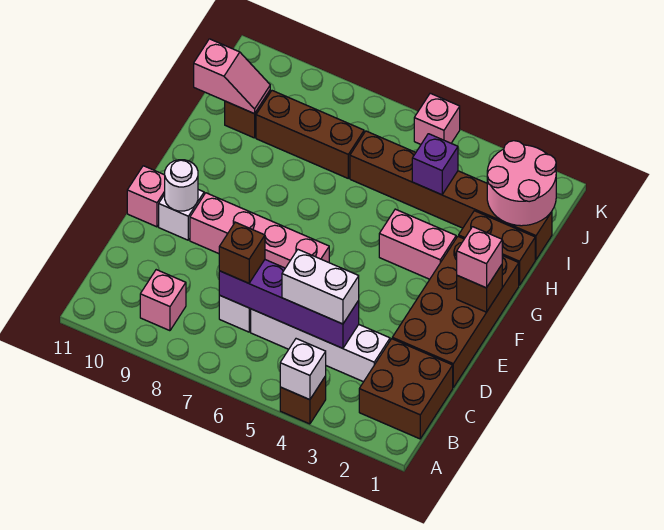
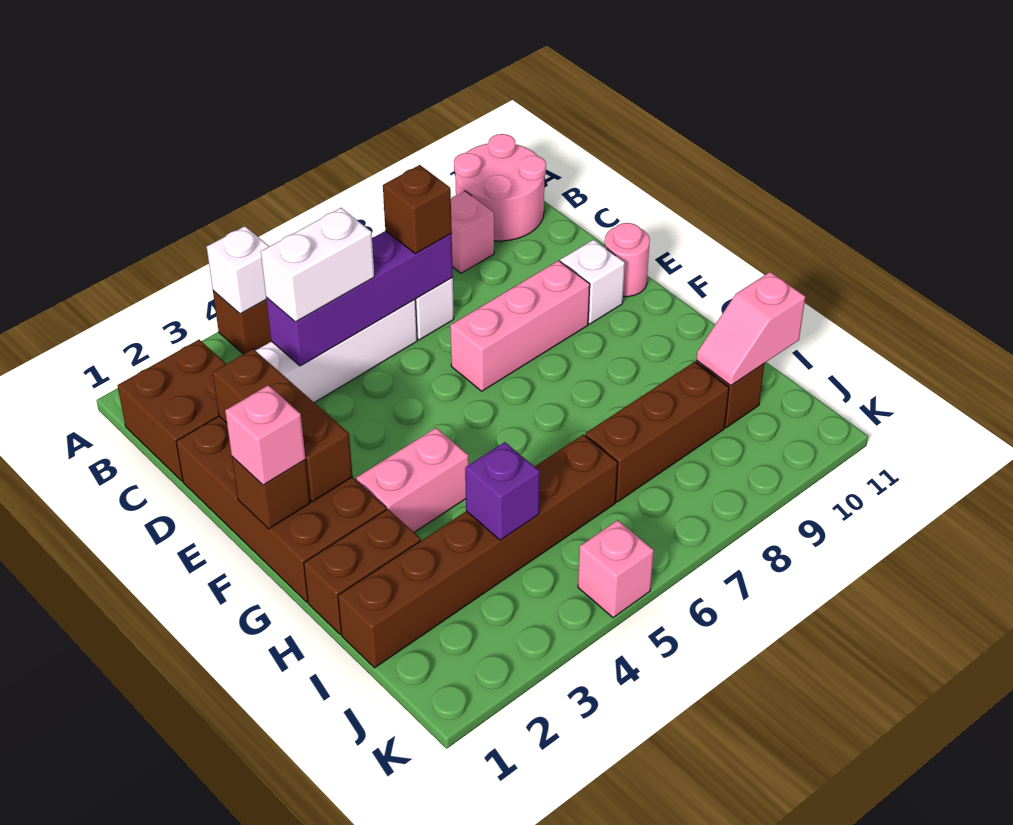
none -> brown 1x3 brick [212,349,353,502]
pink 1x4 brick [190,193,329,268] -> pink 1x3 brick [450,261,590,391]
white 1x1 round brick [165,160,198,211] -> none
pink 1x1 brick [127,166,165,227] -> pink 1x1 round brick [605,223,650,297]
pink 2x2 round brick [487,141,556,226] -> pink 2x2 round brick moved to [454,134,546,241]

